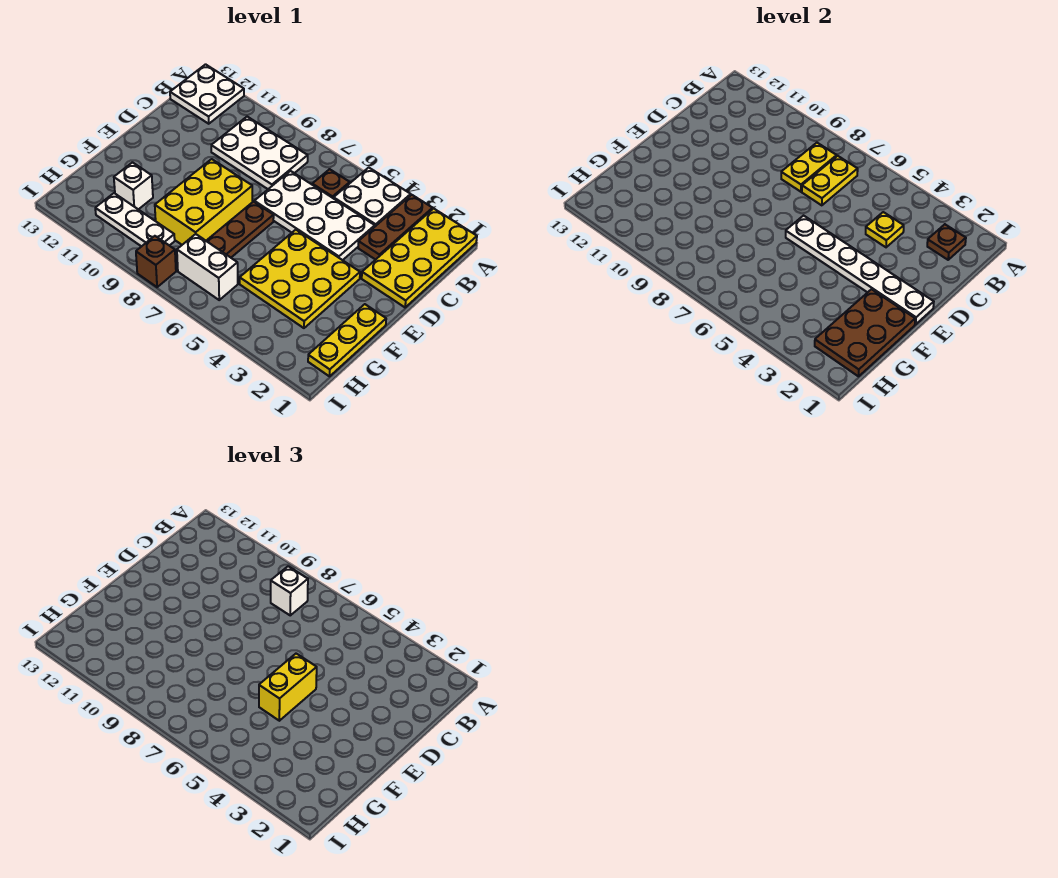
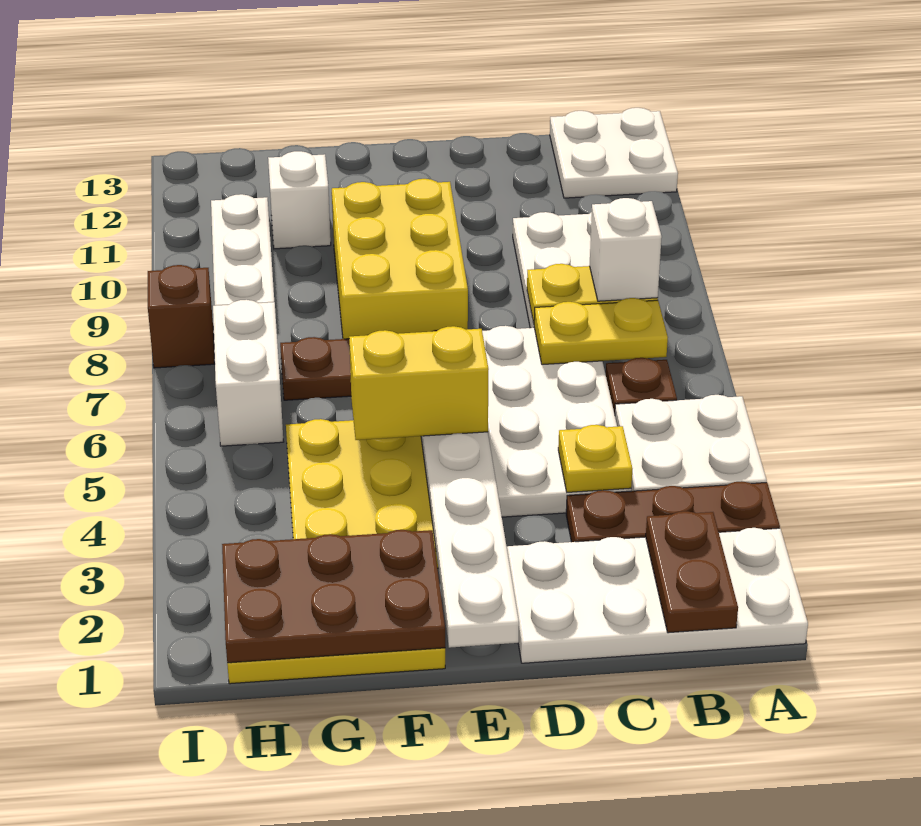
yellow 2x4 plate [362,209,477,307] -> white 2x4 plate [507,528,808,663]
brown 1x1 plate [927,224,966,260] -> brown 1x2 plate [646,511,738,633]
yellow 2x3 brick [155,159,252,245] -> yellow 2x3 brick turned to [332,179,468,339]

